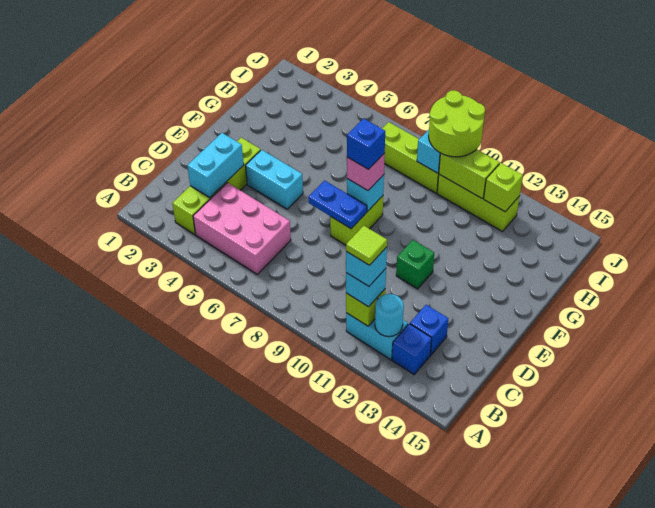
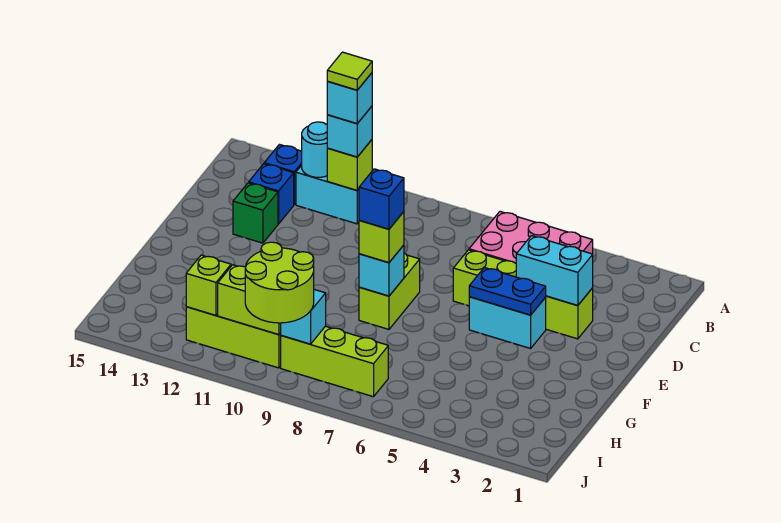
lime 1x4 brick [172,138,261,234] -> lime 1x4 brick turned to [453,250,593,339]
cyan 1x2 brick [187,133,244,197] -> cyan 1x2 brick turned to [516,236,593,306]
blue 1x2 plate [308,181,367,229] -> blue 1x2 plate moved to [469,268,546,315]
green 1x1 brick [396,240,434,289] -> green 1x1 brick moved to [233,183,278,243]
pink 1x1 brick [347,153,385,191] -> lime 1x1 brick [359,212,404,263]

